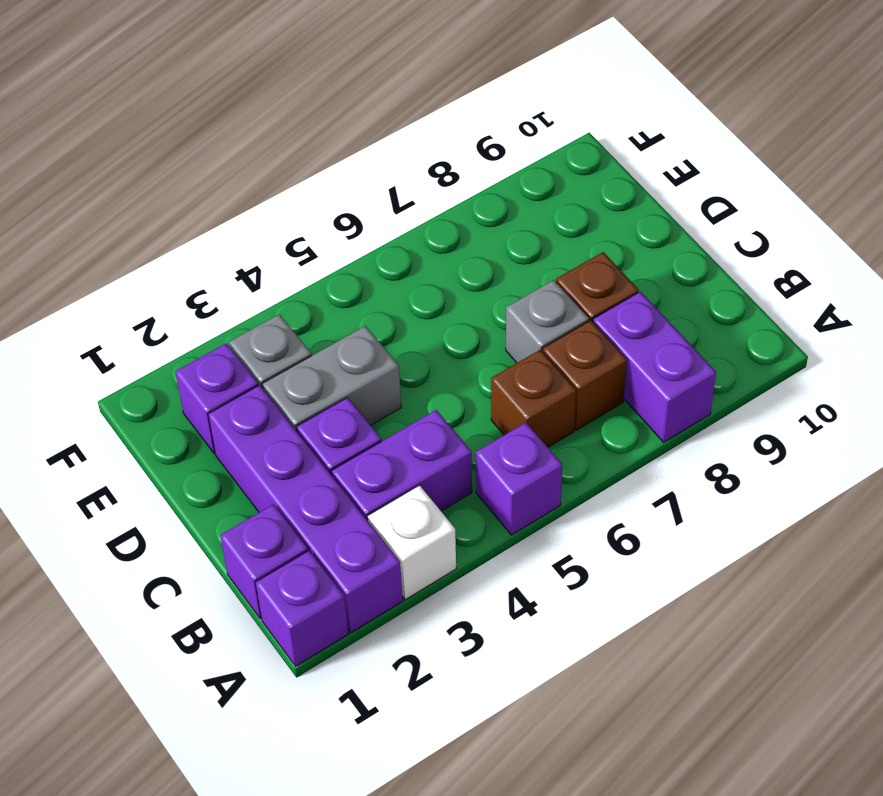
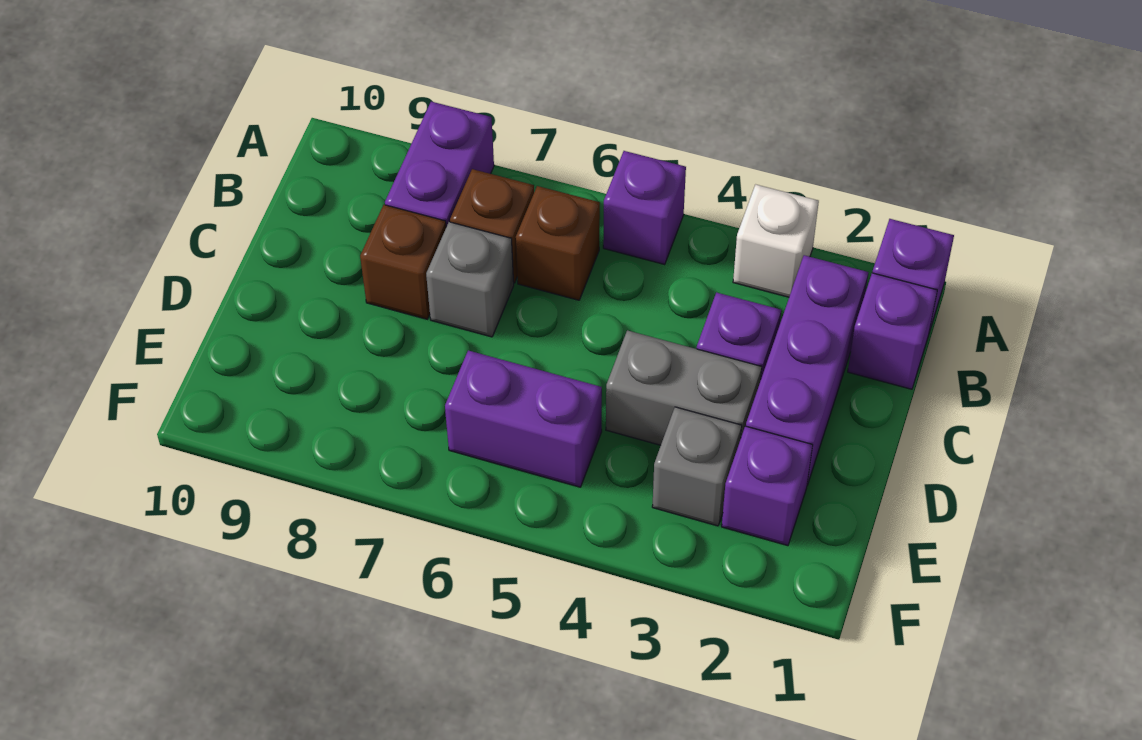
purple 1x4 brick [208,385,403,633] -> purple 1x3 brick [746,255,868,485]
purple 1x2 brick [332,410,472,521] -> purple 1x2 brick moved to [445,350,602,487]

